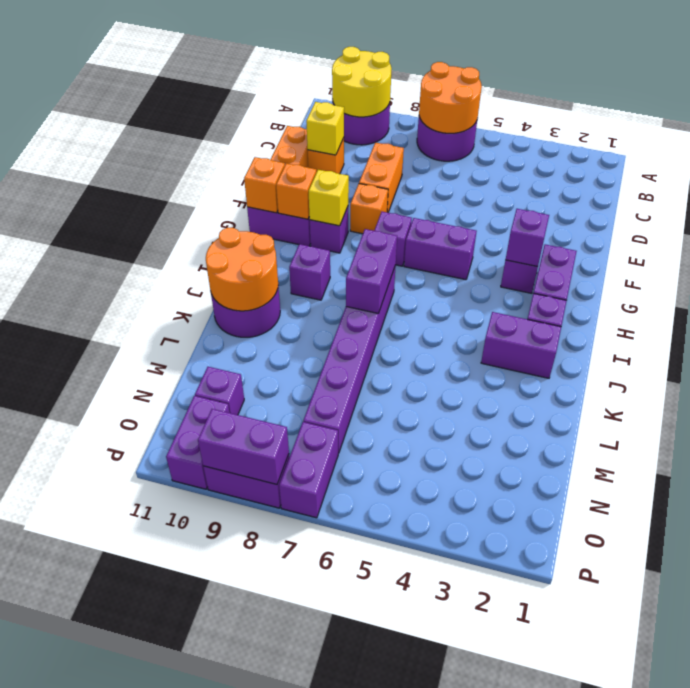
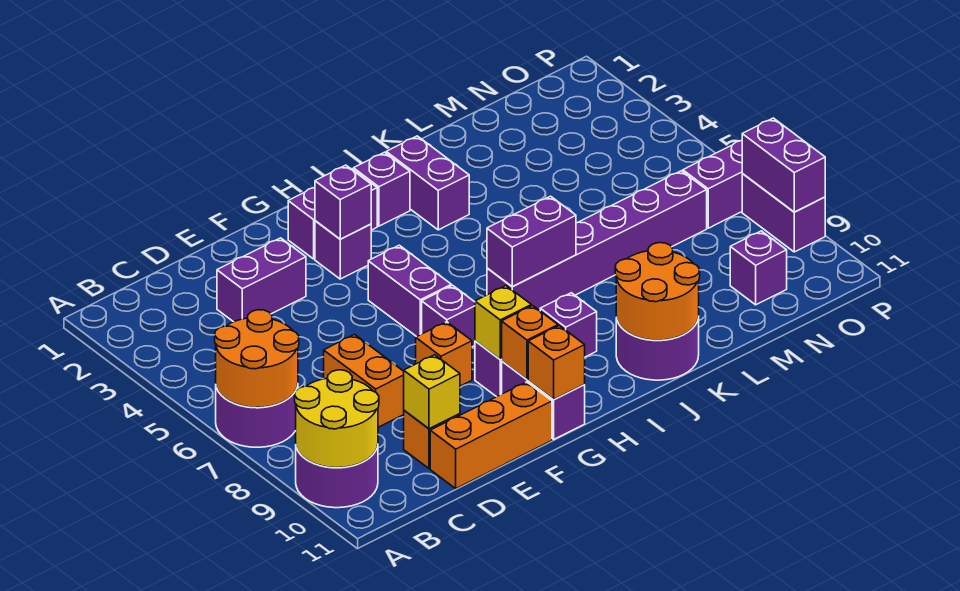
orange 1x2 brick [359,142,404,213] -> orange 1x2 brick turned to [324,335,404,427]
purple 1x2 brick [166,396,230,489] -> purple 1x2 brick moved to [217,238,306,322]

